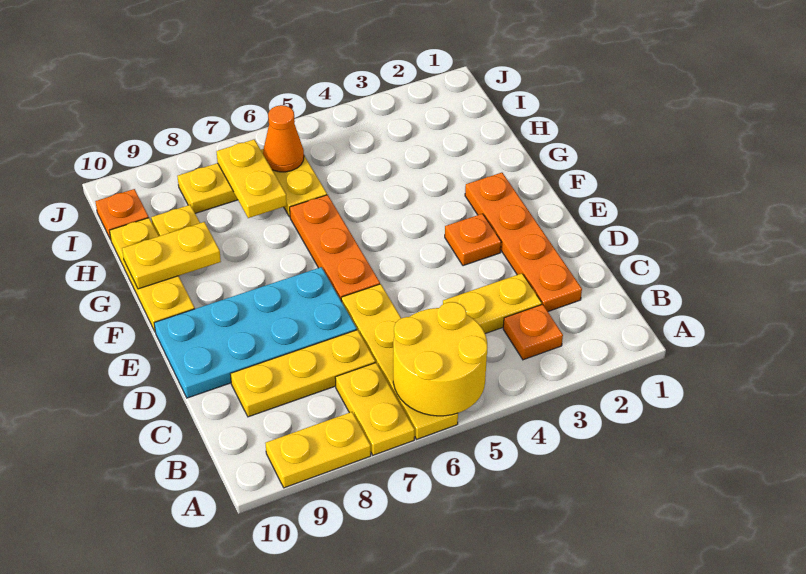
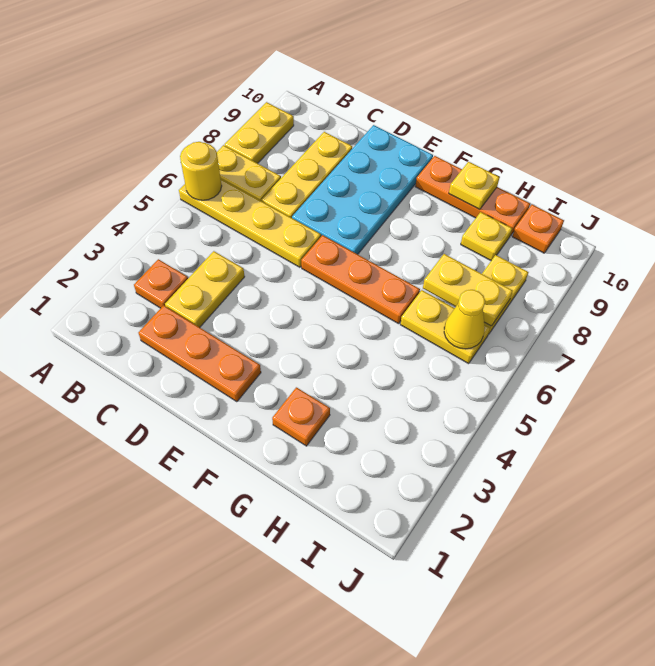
yellow 2x2 round brick [393,302,487,416] -> yellow 1x1 round brick [180,142,222,200]
orange 1x4 plate [465,173,582,311] -> orange 1x3 plate [138,305,261,402]
orange 1x1 plate [445,214,501,266] -> orange 1x1 plate moved to [272,387,330,446]
yellow 1x3 plate [109,218,195,331] -> orange 1x3 plate [415,156,530,236]
yellow 1x2 plate [122,222,221,289] -> yellow 1x1 plate [449,162,500,210]
orange 1x1 cone [263,105,304,172] -> yellow 1x1 cone [444,290,485,349]

